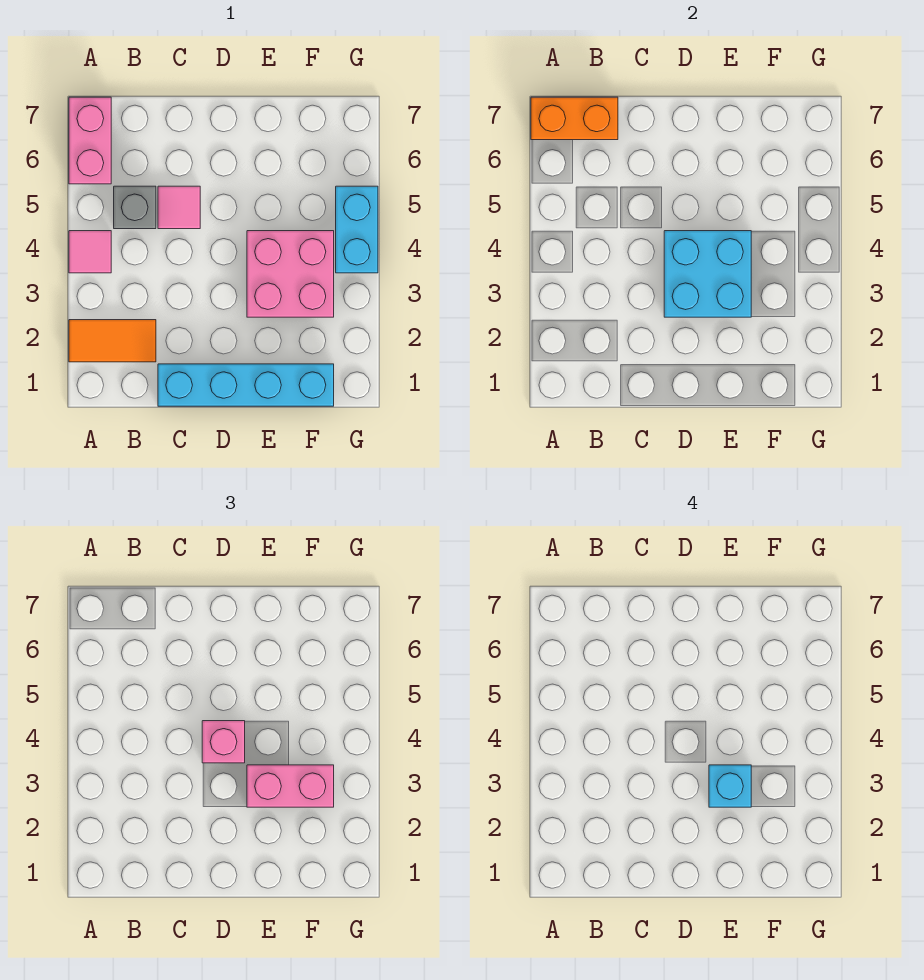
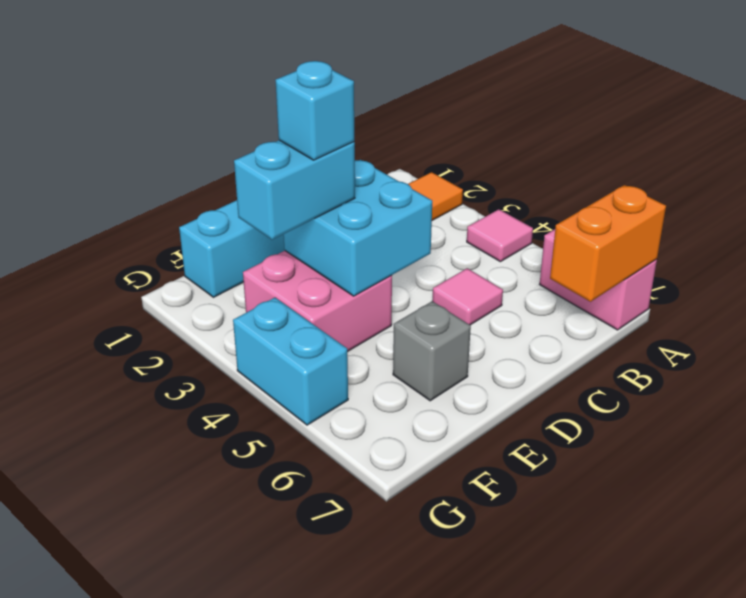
grey 1x1 brick [114,186,156,229] -> grey 1x1 brick moved to [393,301,471,401]
pink 1x1 brick [202,721,245,763] -> none
pink 1x2 brick [247,765,334,807] -> cyan 1x2 brick [234,140,355,240]

